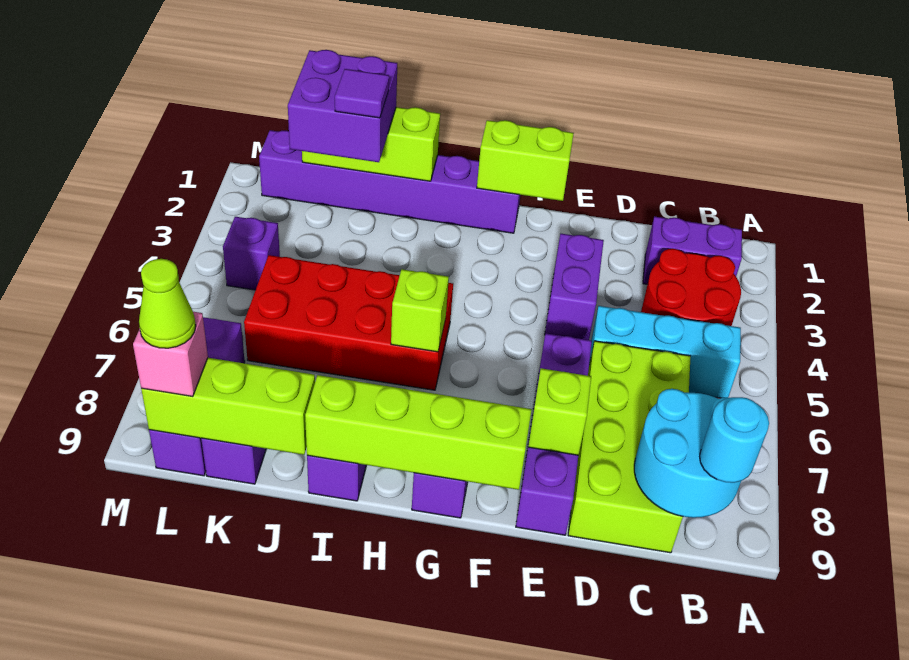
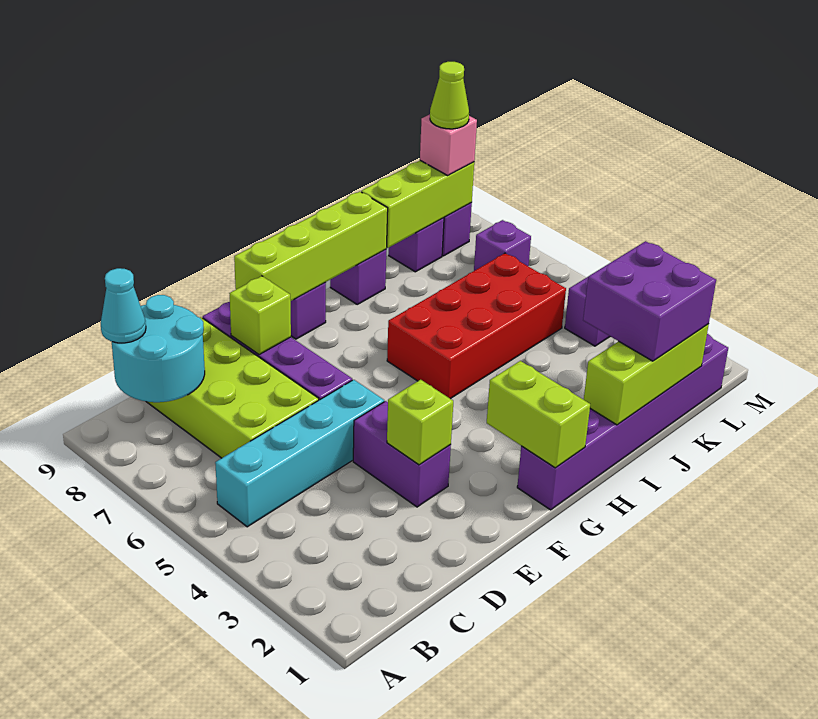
purple 1x2 brick [643,216,742,284] -> none
red 2x2 round brick [641,249,741,326] -> none
cyan 1x3 brick [589,306,741,398] -> cyan 1x4 brick [215,380,384,527]
cyan 1x1 round brick [700,397,769,483] -> cyan 1x1 cone [101,268,146,343]
lime 1x2 brick [477,120,574,201] -> lime 1x2 brick turned to [487,361,590,468]
lime 1x1 brick [391,269,449,352] -> lime 1x1 brick moved to [387,380,453,465]
purple 1x1 tile [335,69,389,118] -> none

